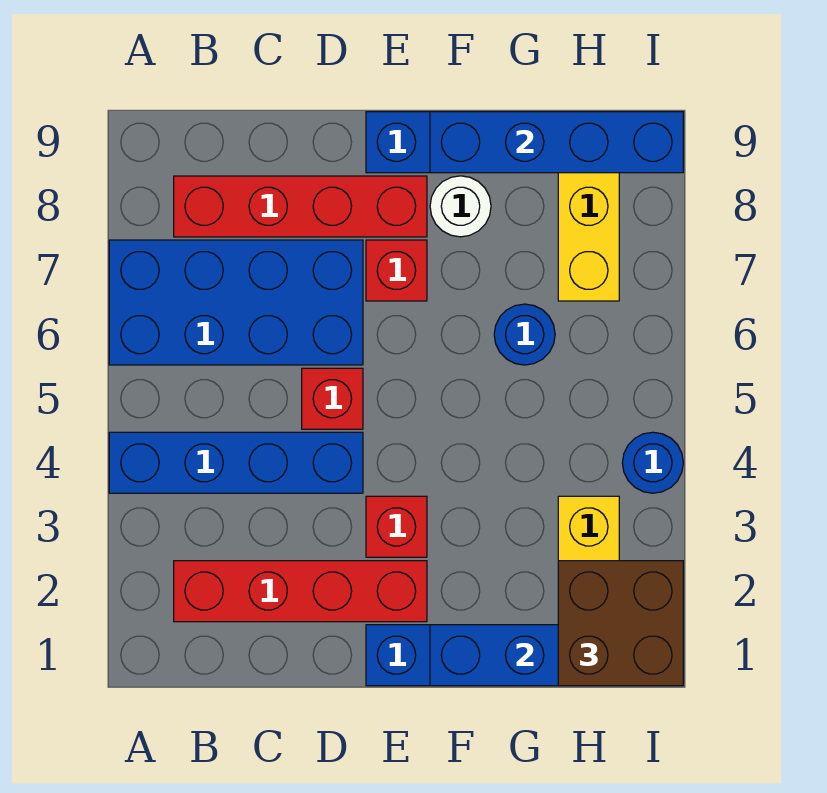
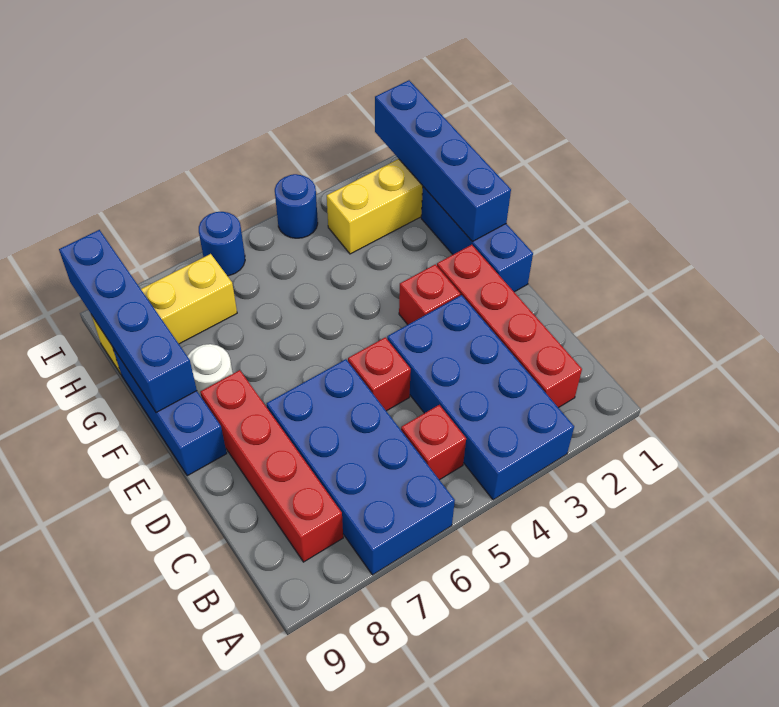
blue 1x4 brick [109,432,363,493] -> blue 2x4 brick [387,295,574,500]
red 1x1 brick [366,240,427,301] -> red 1x1 brick moved to [401,405,466,480]
blue 1x1 round brick [494,304,555,365] -> blue 1x1 round brick moved to [199,212,245,276]
brown 2x2 brick [558,561,683,686] -> none

